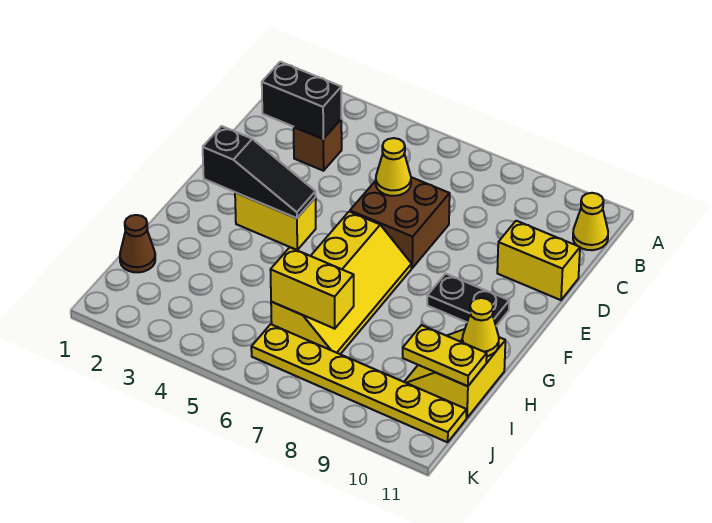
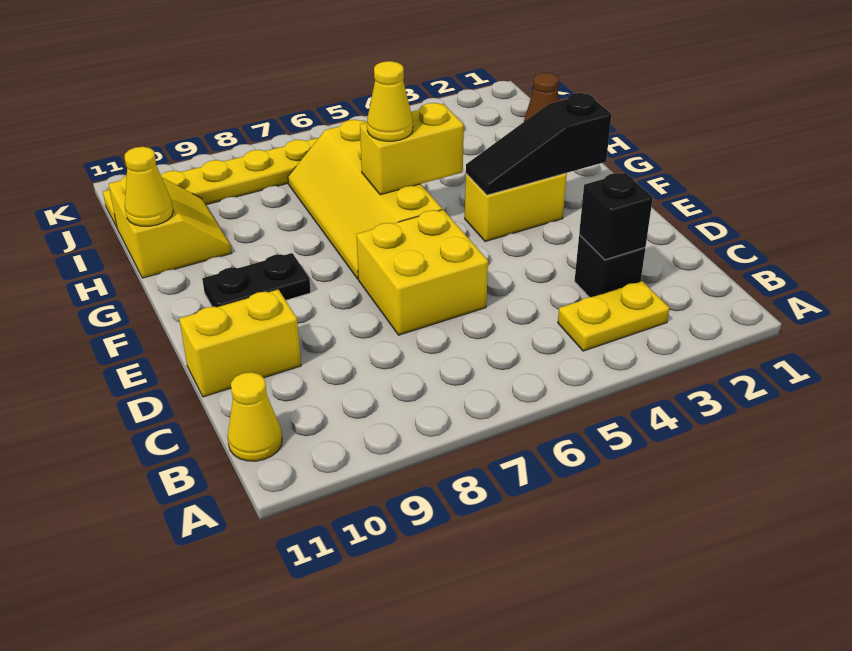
black 1x2 brick [262,62,341,139] -> black 1x1 brick [579,173,653,260]
brown 1x1 brick [294,120,342,171] -> black 1x1 brick [574,235,645,297]
brown 2x2 brick [350,177,450,268] -> yellow 2x2 brick [356,210,488,335]
yellow 1x1 cone [376,138,411,196] -> yellow 1x1 cone moved to [367,61,413,141]
yellow 1x2 brick [270,247,354,329] -> yellow 1x2 brick moved to [360,103,464,195]
yellow 1x2 plate [403,325,487,386] -> yellow 1x2 plate moved to [558,281,669,351]

